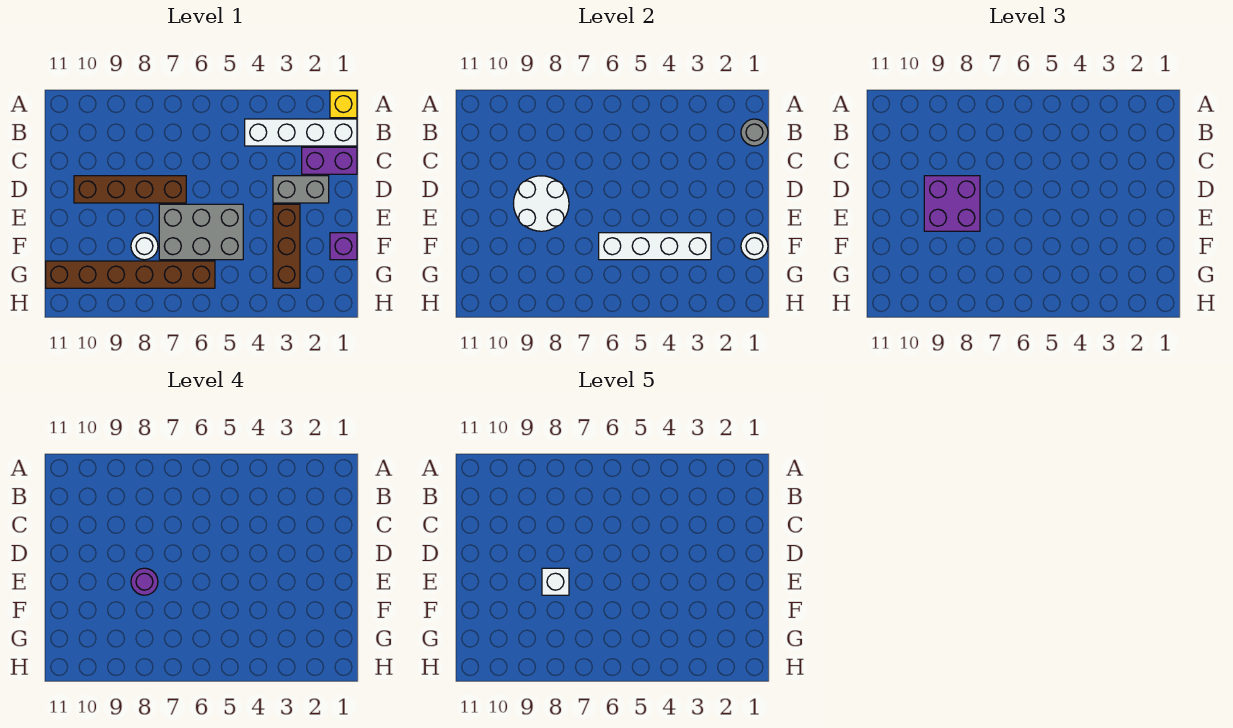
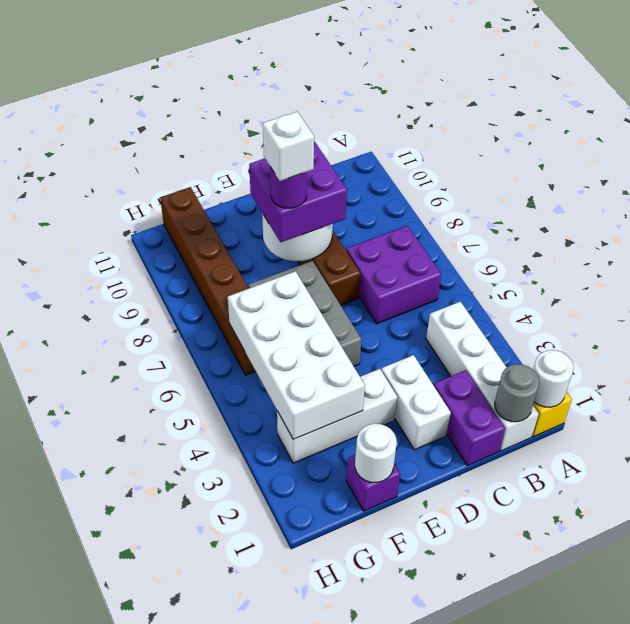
none -> purple 2x2 brick [346,226,441,324]
grey 1x2 brick [273,176,329,203] -> white 1x2 brick [381,355,451,450]
brown 1x3 brick [273,204,300,288] -> white 1x3 brick [277,369,397,463]
white 1x4 brick [599,233,711,260] -> white 2x4 brick [228,271,365,439]
white 1x1 round brick [131,233,158,260] -> white 1x1 round brick moved to [533,350,574,407]

